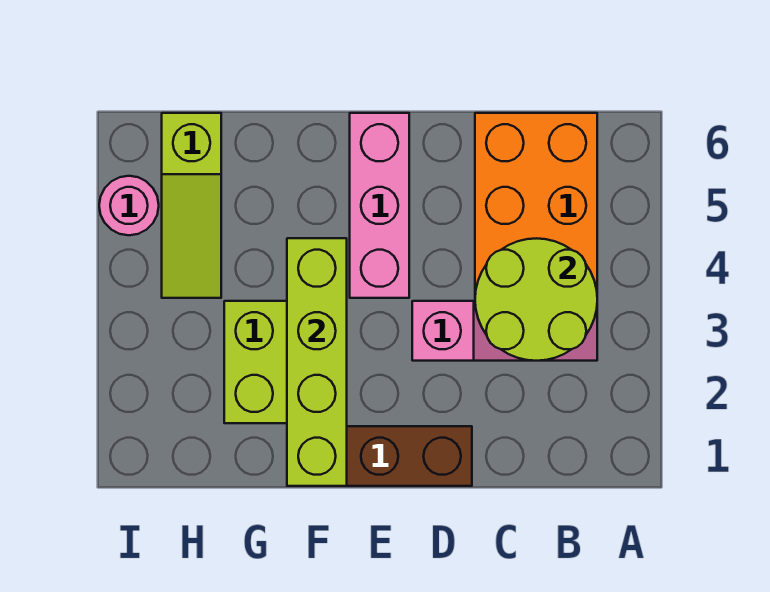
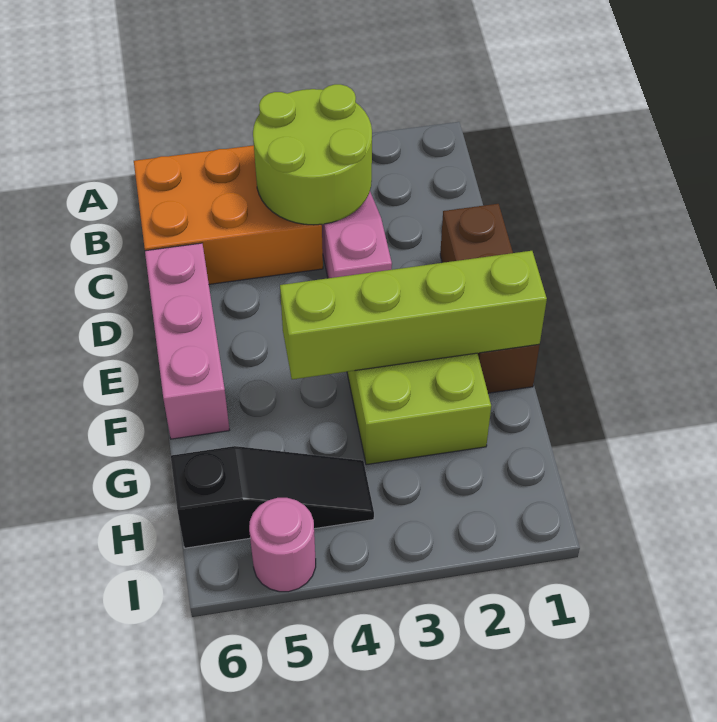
pink 1x3 brick [350,113,409,298] -> pink 1x3 brick turned to [145,243,229,439]
lime 1x3 slope [162,113,221,298] -> black 1x3 slope [171,446,374,548]

